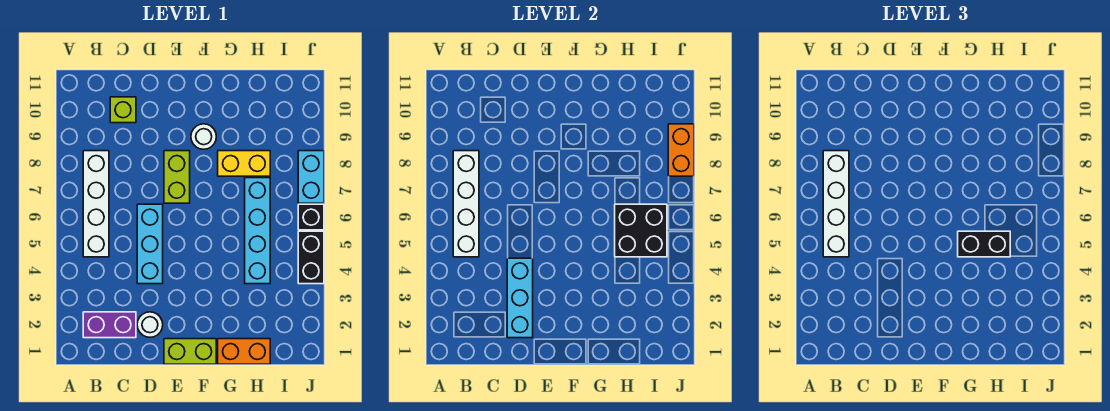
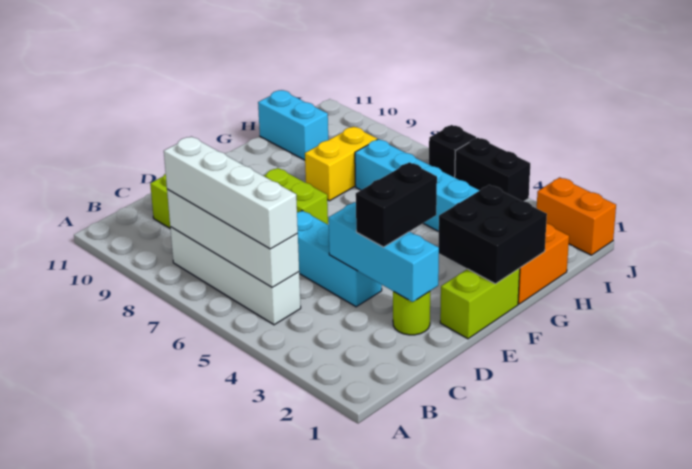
purple 1x2 brick [83,312,136,338] -> none
white 1x1 round brick [137,312,163,337] -> lime 1x1 round brick [393,291,430,335]
white 1x1 round brick [191,124,216,149] -> none
black 1x2 brick [958,231,1010,257] -> black 1x2 brick moved to [356,162,437,247]
black 2x2 brick [615,204,667,257] -> black 2x2 brick moved to [439,185,547,284]
cyan 1x2 brick [298,151,324,203] -> cyan 1x2 brick moved to [258,90,328,160]
orange 1x2 brick [668,124,694,176] -> orange 1x2 brick moved to [537,177,616,255]

